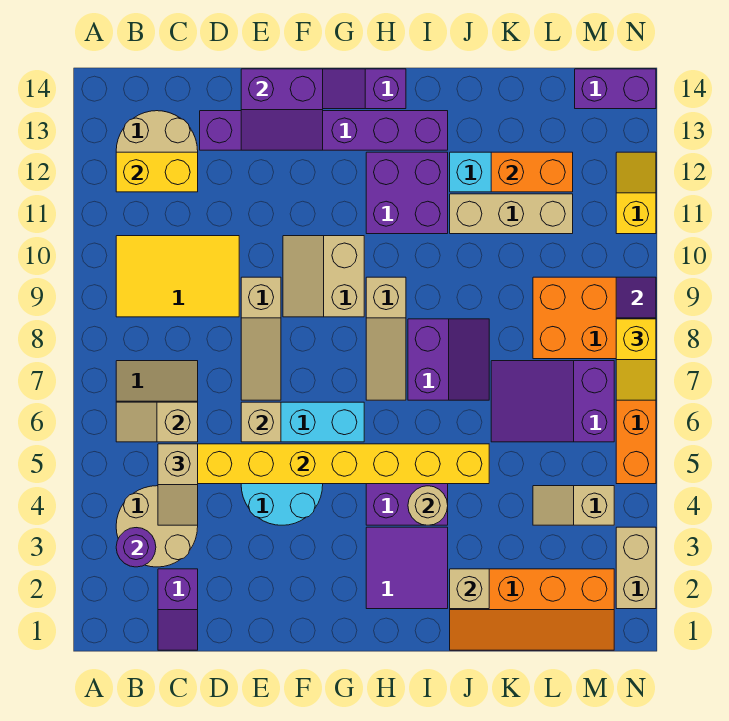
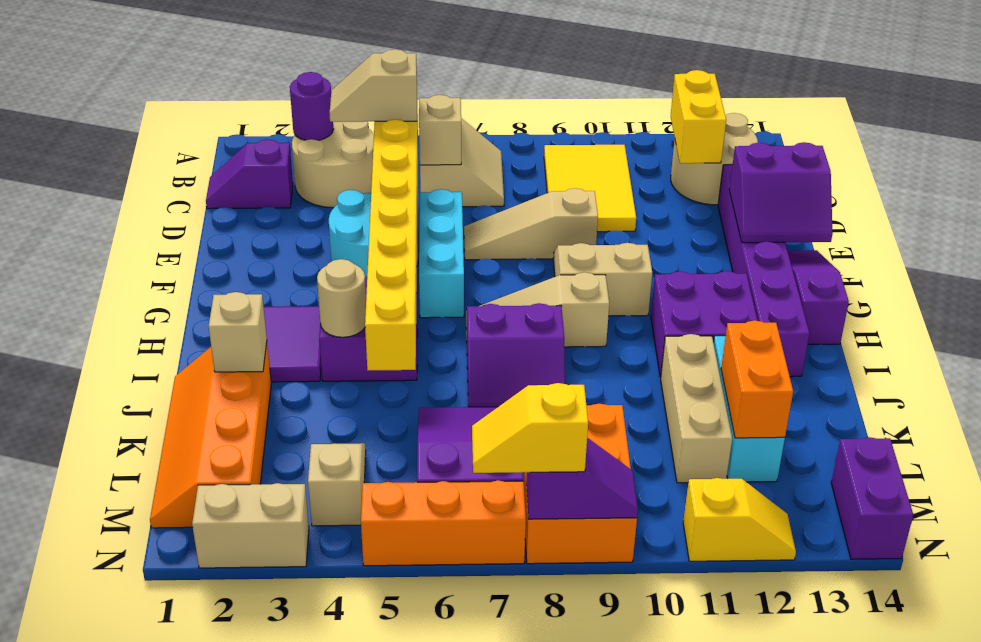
tan 1x1 brick [241,402,281,442] -> none
purple 2x2 slope [241,69,323,150] -> purple 2x2 slope turned to [729,142,833,243]

